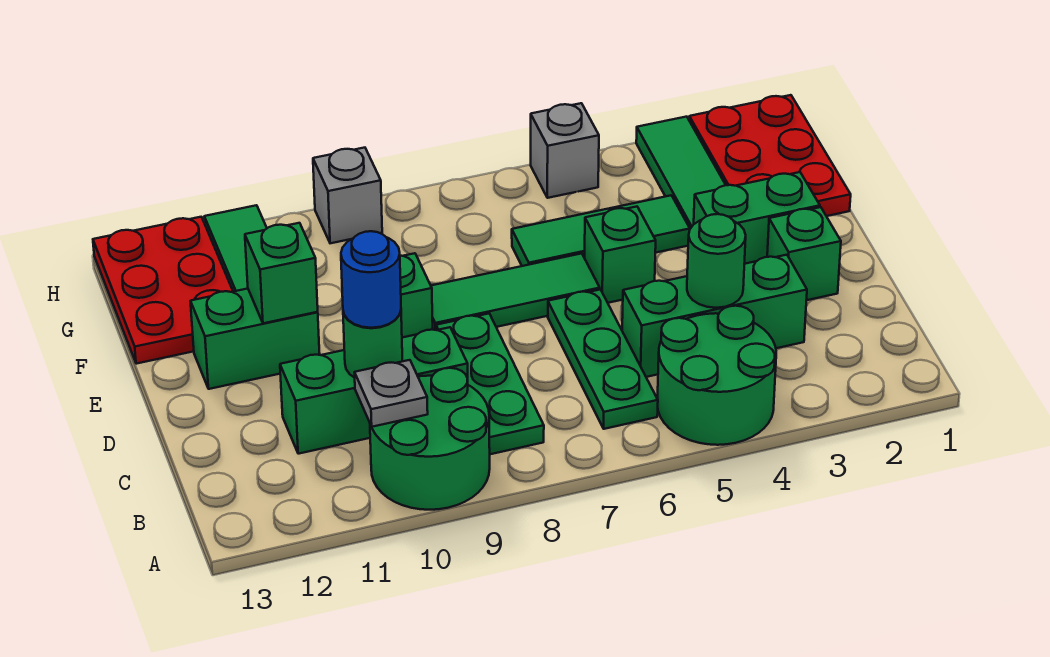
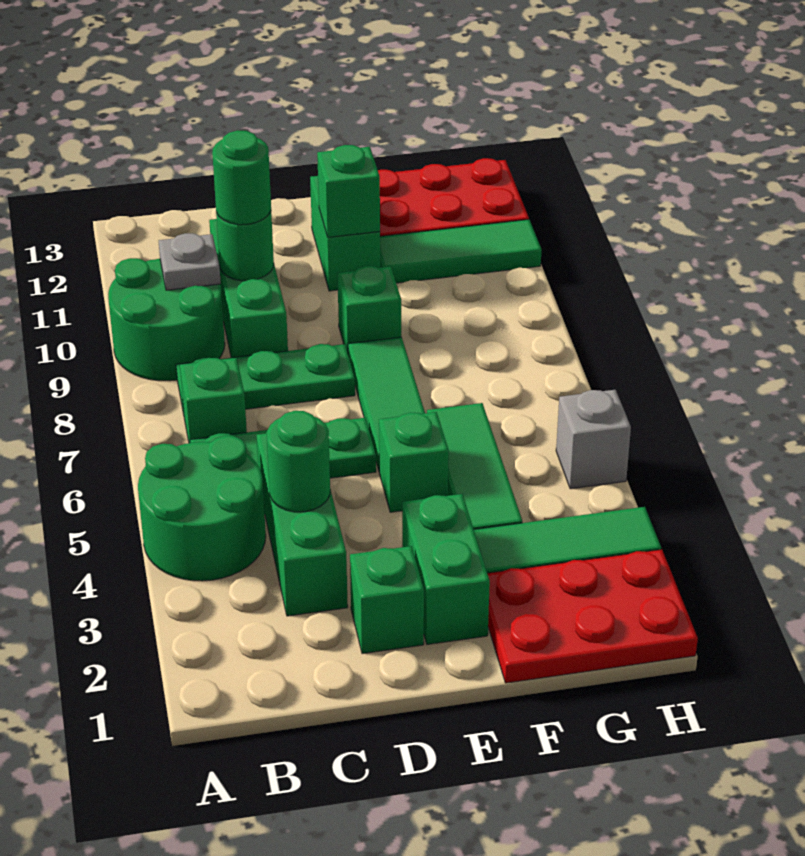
none -> green 1x1 brick [180,358,247,443]
blue 1x1 round brick [341,231,401,328] -> green 1x1 round brick [212,130,271,225]
grey 1x1 brick [313,148,382,243] -> none

